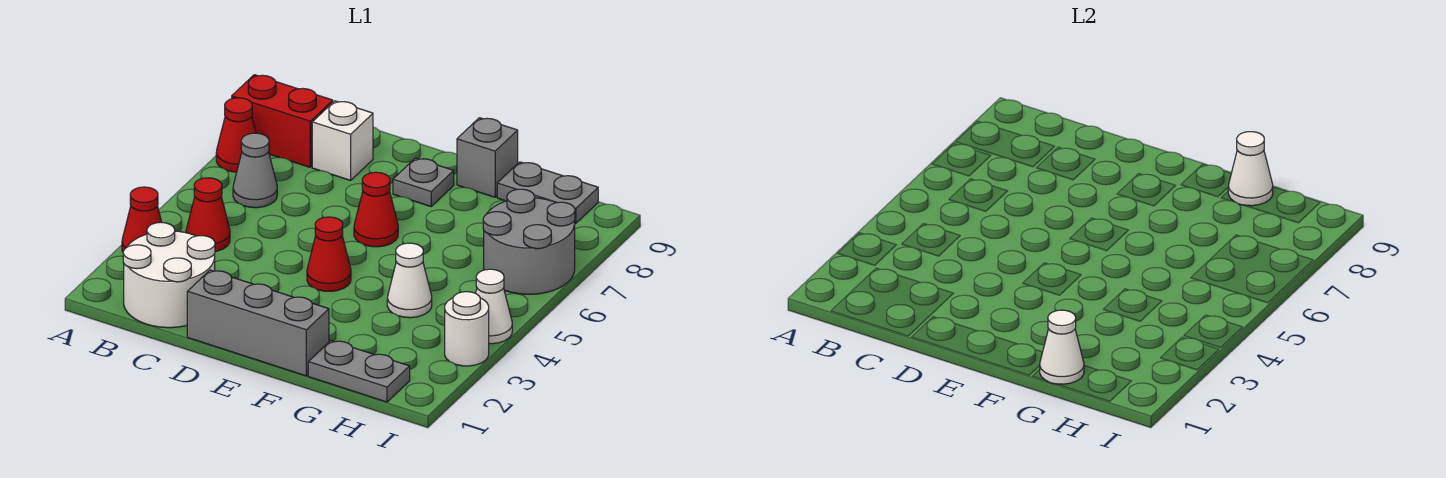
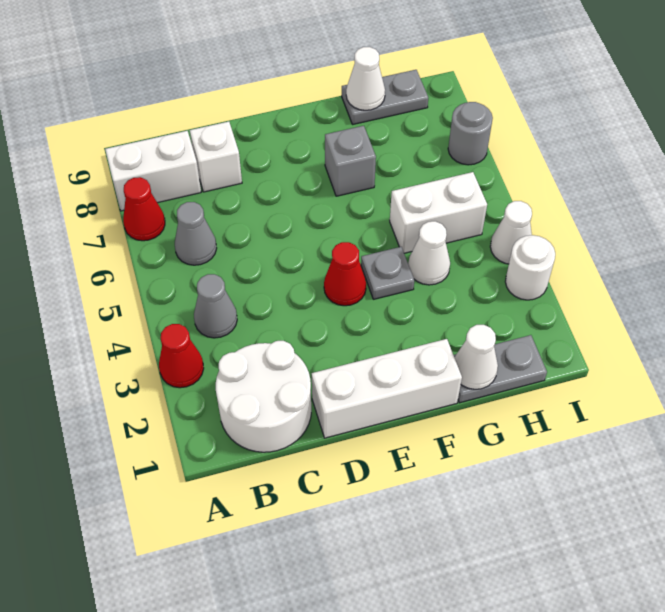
red 1x2 brick [232,75,333,167] -> white 1x2 brick [105,131,201,211]
red 1x1 cone [186,178,230,252] -> grey 1x1 cone [194,274,237,338]
grey 1x3 brick [187,270,329,376] -> white 1x3 brick [312,339,462,438]
red 1x1 cone [354,172,398,247] -> none
grey 1x1 plate [393,158,454,206] -> grey 1x1 plate moved to [361,247,414,299]
grey 1x1 brick [457,118,518,197] -> grey 1x1 brick moved to [325,126,376,196]
none -> white 1x2 brick [390,172,487,253]
grey 2x2 round brick [483,189,575,294] -> grey 1x1 round brick [448,102,493,165]

